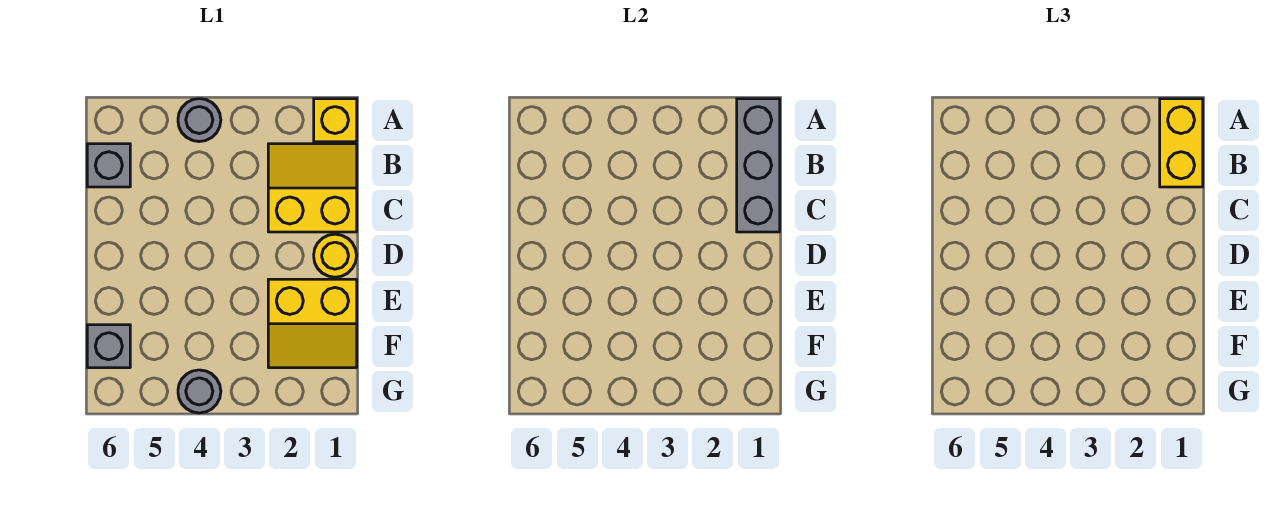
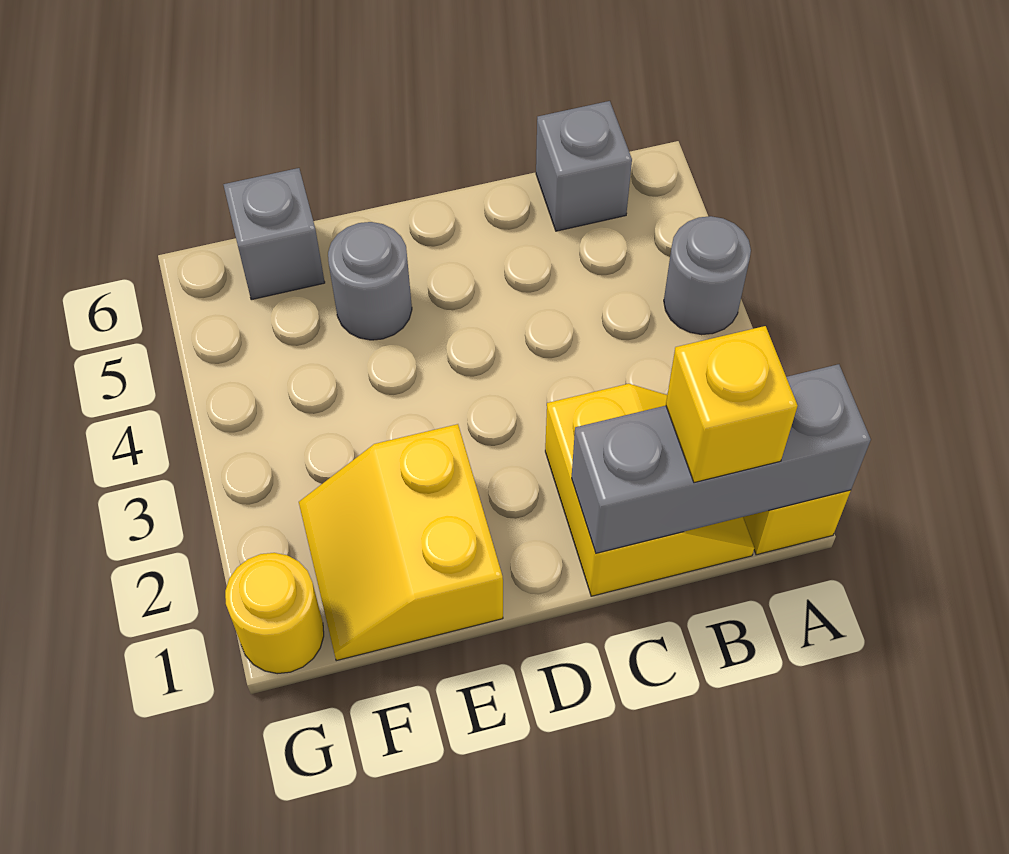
yellow 1x2 brick [1160,99,1203,187] -> yellow 1x1 brick [666,326,798,483]
yellow 1x1 round brick [314,234,357,277] -> yellow 1x1 round brick moved to [225,553,324,674]
grey 1x1 round brick [178,370,221,413] -> grey 1x1 round brick moved to [328,222,412,340]

